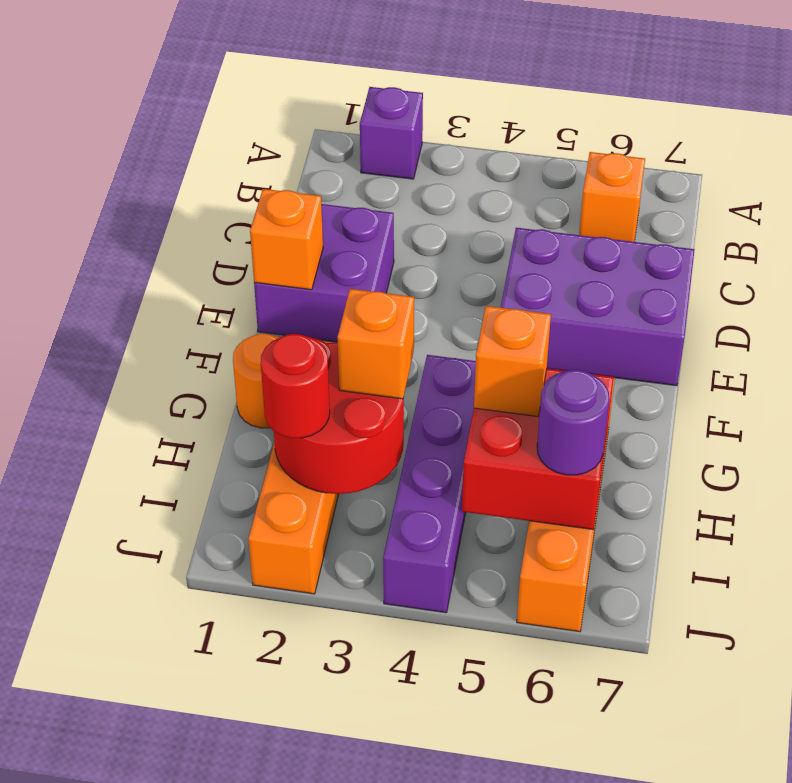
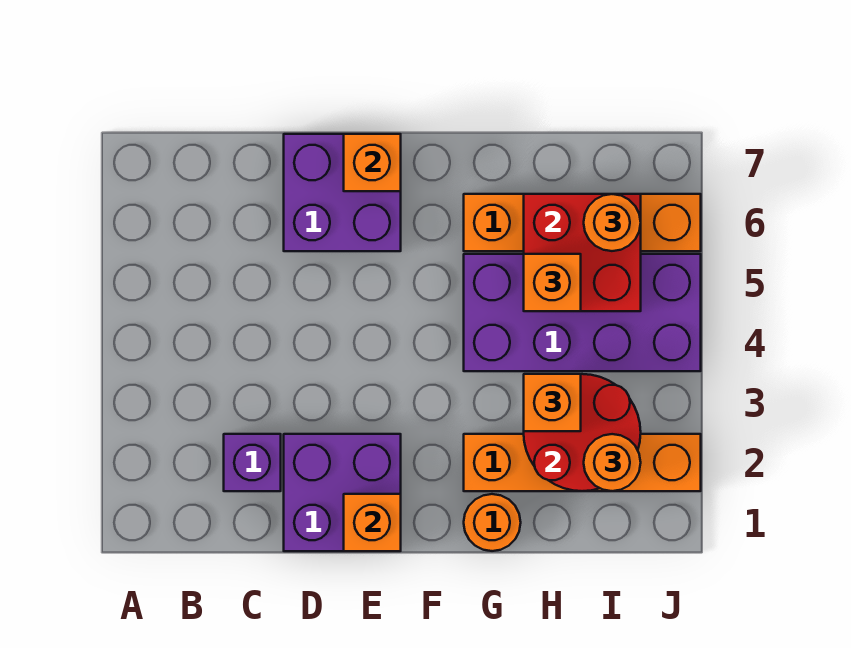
purple 1x1 brick [360,87,423,179] -> purple 1x1 brick moved to [224,434,281,491]
orange 1x1 brick [579,152,645,242] -> orange 1x1 brick moved to [344,134,401,191]
purple 2x3 brick [501,228,695,386] -> purple 2x2 brick [284,134,401,251]
purple 1x4 brick [383,355,476,613] -> purple 2x4 brick [464,254,701,371]
red 1x1 round brick [261,334,330,438] -> orange 1x1 round brick [584,434,641,491]
purple 1x1 round brick [537,370,609,475] -> orange 1x1 round brick [584,194,641,251]

